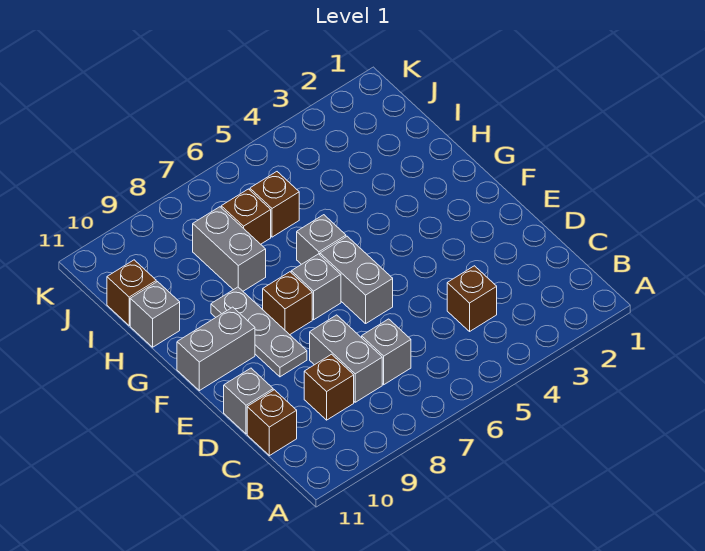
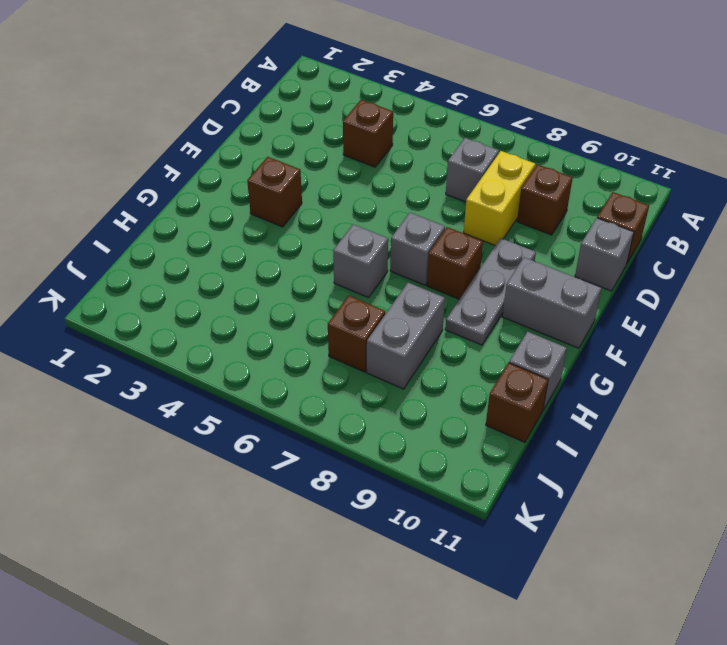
grey 1x2 brick [310,315,382,402] -> yellow 1x2 brick [464,151,535,245]
grey 1x2 brick [320,236,393,324] -> none
brown 1x1 brick [250,172,299,237] -> brown 1x1 brick moved to [247,157,302,227]

